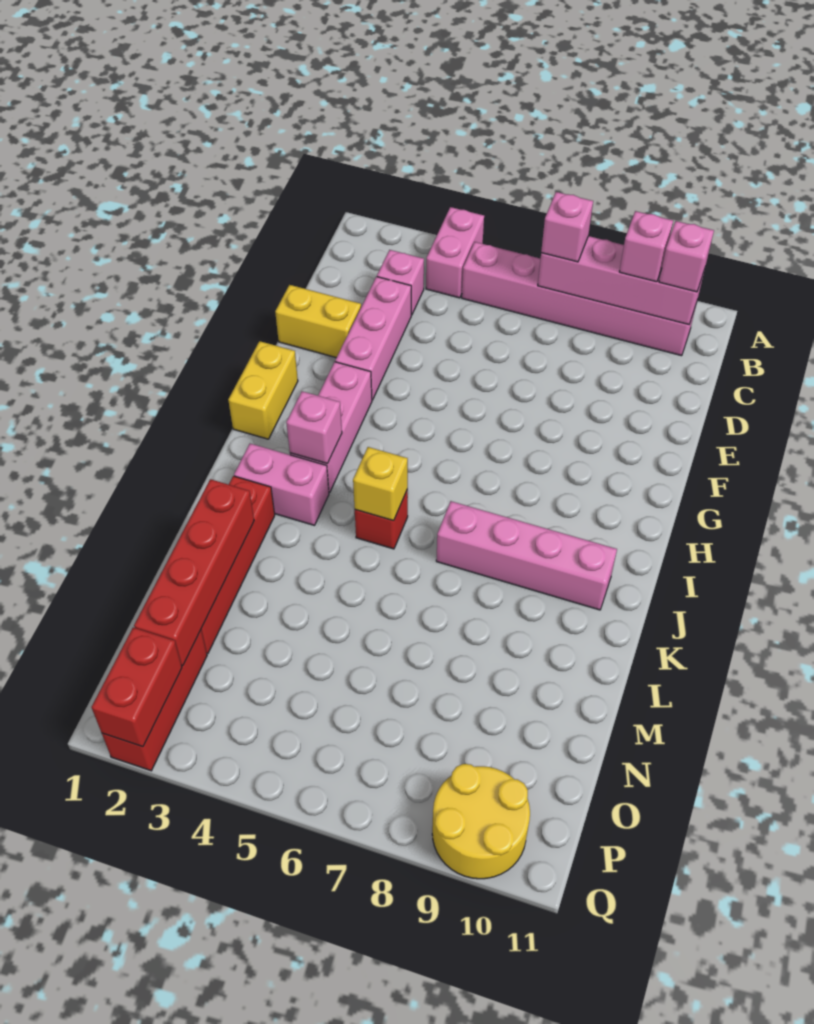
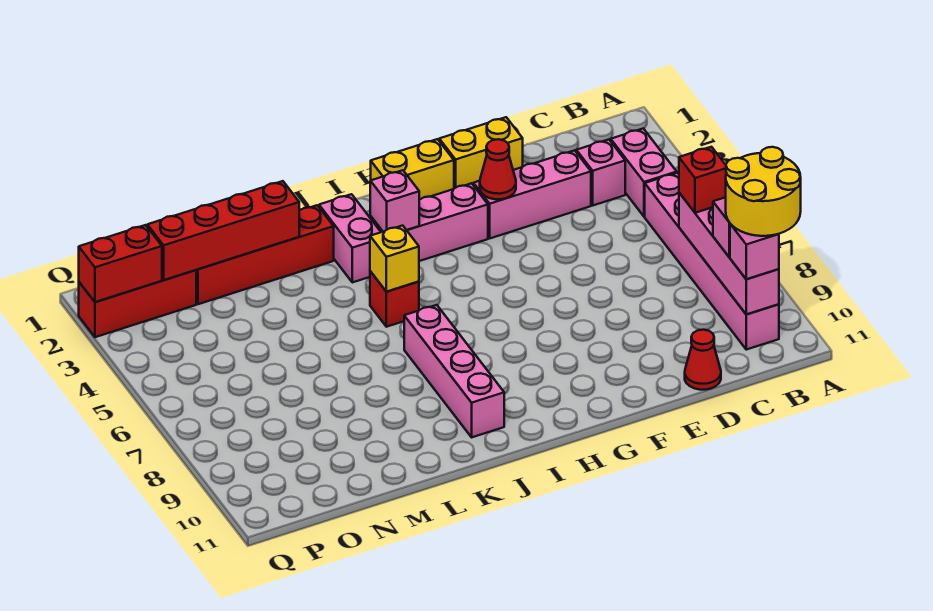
pink 1x2 brick [426,207,484,298] -> pink 1x2 brick turned to [611,128,677,217]
pink 1x1 brick [541,192,593,262] -> red 1x1 brick [679,147,726,213]
none -> red 1x1 cone [685,330,721,390]
yellow 1x2 brick [275,285,361,358] -> yellow 1x2 brick turned to [439,117,523,188]
none -> red 1x1 cone [480,139,516,199]
yellow 2x2 round brick [432,764,530,879] -> yellow 2x2 round brick moved to [726,147,801,236]

